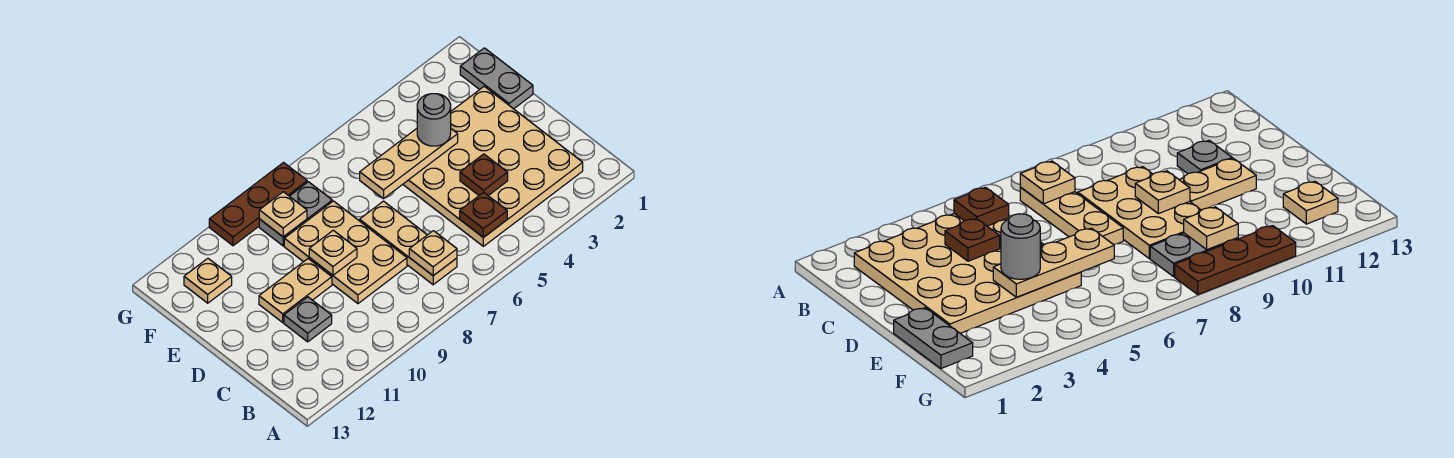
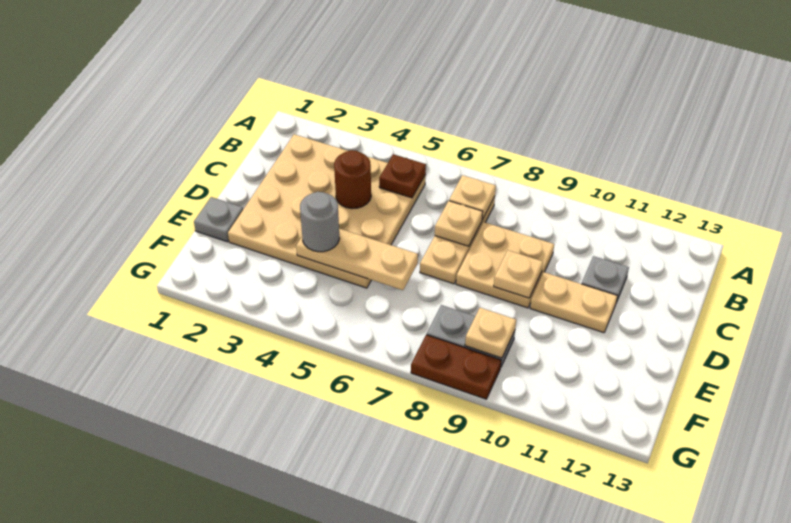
brown 1x1 plate [460,154,508,196] -> brown 1x1 round brick [334,150,371,209]
tan 2x3 plate [284,201,407,304] -> tan 2x2 plate [456,222,554,308]
grey 1x2 plate [460,48,533,109] -> grey 1x1 plate [194,197,243,242]
tan 1x1 plate [184,258,232,303] -> tan 1x1 plate moved to [435,201,483,246]
brown 1x3 plate [209,163,307,246] -> brown 1x2 plate [411,335,501,399]

